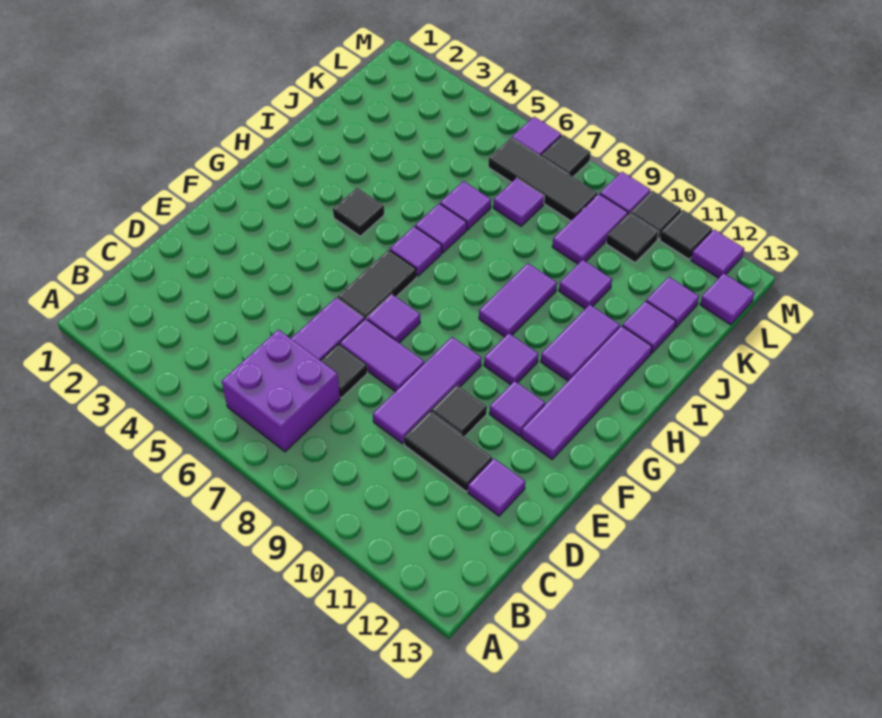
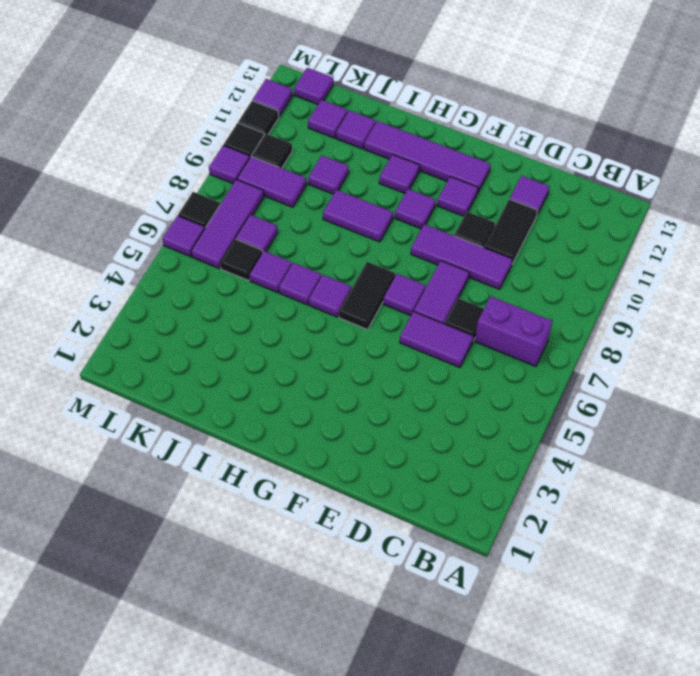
purple 2x2 brick [222,330,340,452] -> purple 1x2 brick [475,297,552,366]
black 1x2 tile [337,250,417,320] -> black 1x2 tile turned to [339,262,395,330]
black 1x1 tile [333,188,384,236] -> black 1x1 tile moved to [220,239,263,281]
purple 1x2 tile [541,305,620,381] -> purple 1x1 tile [379,154,420,193]
black 1x3 tile [488,138,598,221] -> purple 1x3 tile [191,180,264,269]

